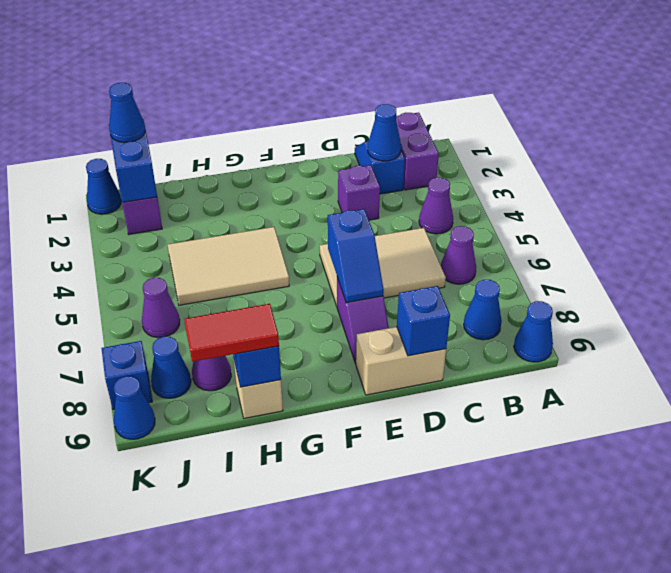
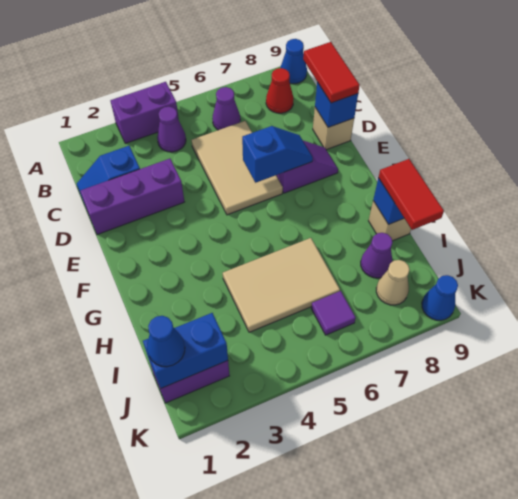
purple 1x2 brick [396,113,439,190] -> purple 1x2 brick moved to [110,82,179,143]
blue 1x1 cone [464,280,502,340] -> red 1x1 cone [266,68,294,113]
blue 1x1 cone [368,104,401,161] -> none
none -> red 1x2 tile [303,42,360,103]
purple 1x1 brick [338,165,380,220] -> purple 1x3 brick [80,159,184,235]
tan 1x2 brick [356,327,446,395] -> tan 1x1 brick [313,108,354,150]
tan 2x3 tile [168,227,289,305] -> tan 2x3 tile turned to [223,238,340,332]
purple 1x1 cone [142,278,180,338] -> purple 1x1 tile [311,291,356,335]
blue 1x1 cone [151,336,191,398] -> tan 1x1 cone [376,260,410,305]
blue 1x1 cone [86,159,121,214] -> none
blue 1x1 brick [102,341,152,409] -> none

